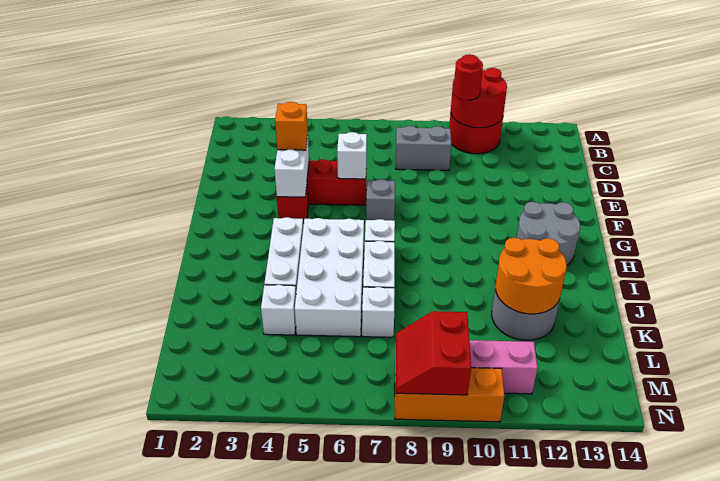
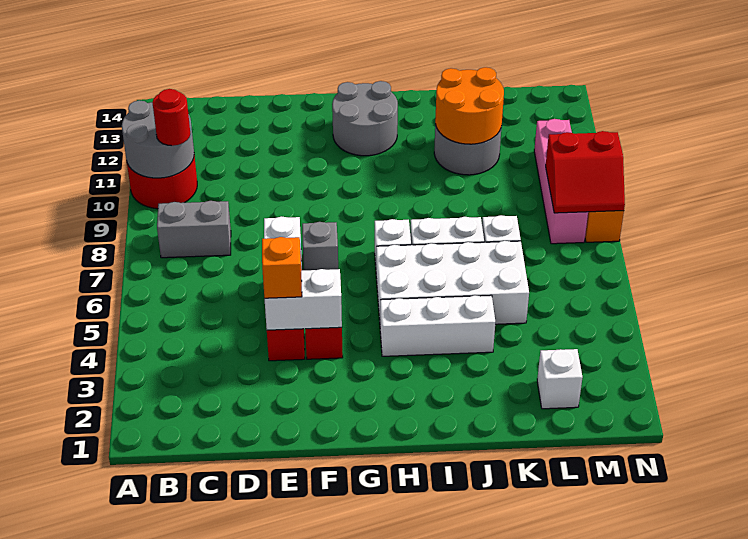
red 2x2 round brick [451,68,507,128] -> grey 2x2 round brick [122,100,194,178]
grey 1x2 brick [396,126,451,170] -> grey 1x2 brick turned to [157,201,231,258]
white 1x1 brick [261,285,296,335] -> white 1x1 brick moved to [537,349,583,409]

